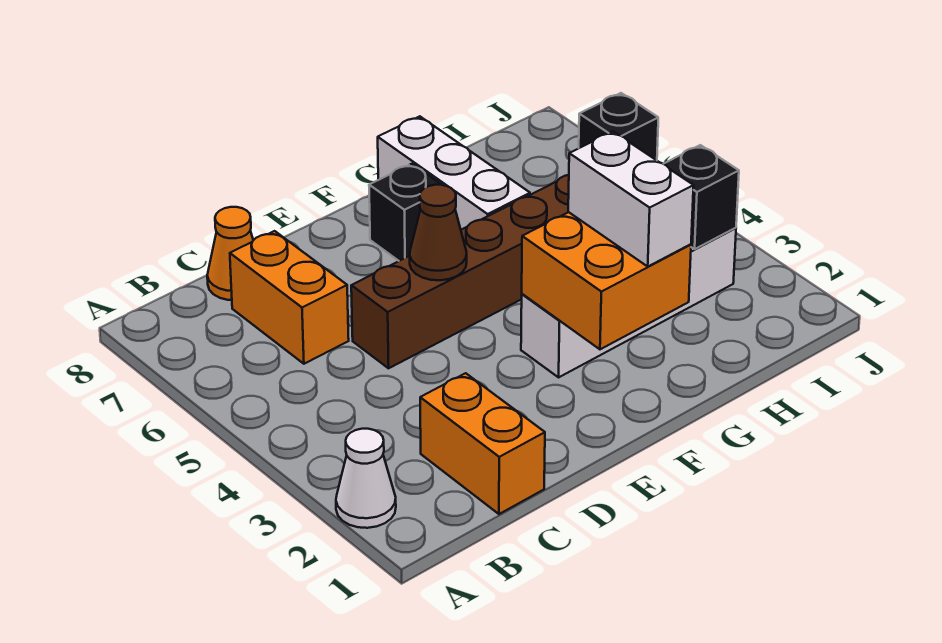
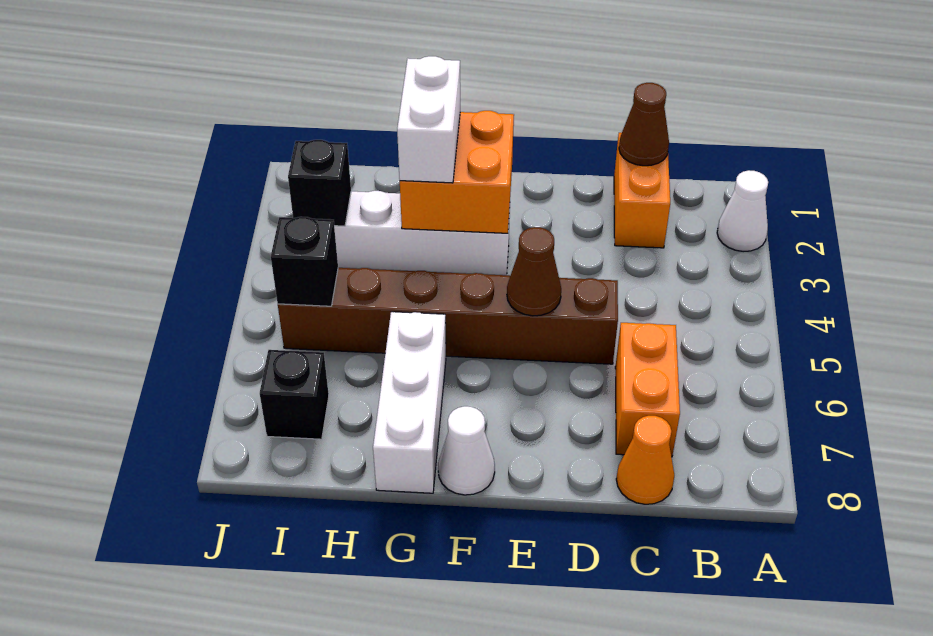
none -> brown 1x1 cone [619,83,669,166]
black 1x1 brick [369,164,442,261] -> black 1x1 brick moved to [260,350,329,439]
none -> white 1x1 cone [438,406,495,495]

